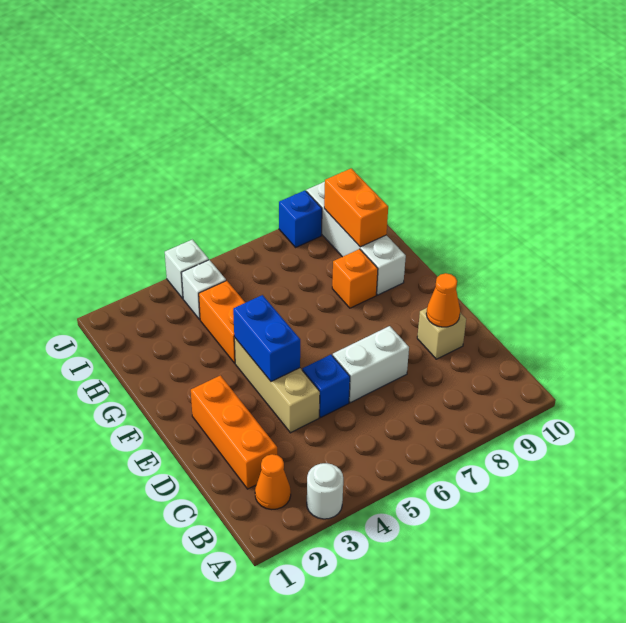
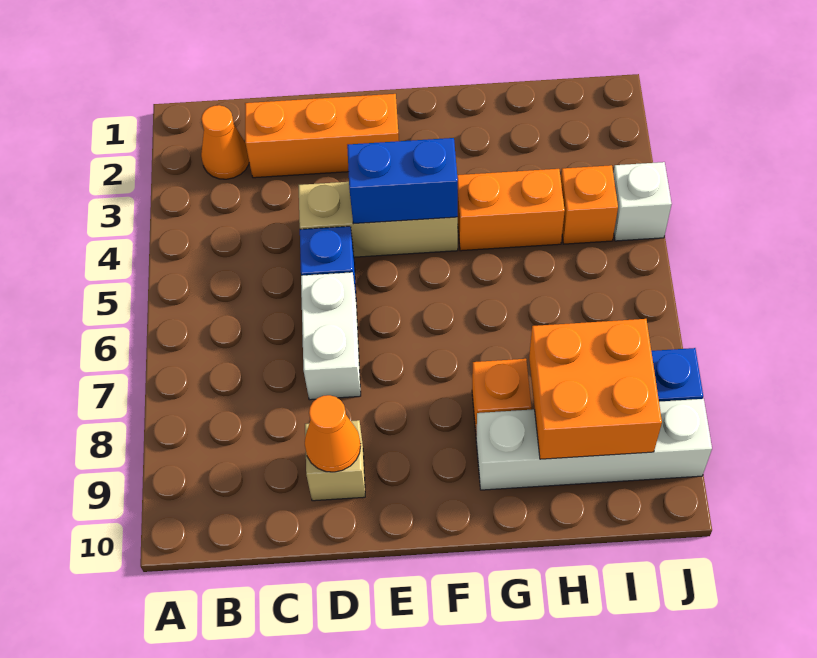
white 1x1 round brick [307,463,343,519] -> none
orange 1x2 brick [324,168,388,247] -> orange 2x2 brick [529,319,662,459]
white 1x1 brick [181,260,226,320] -> orange 1x1 brick [561,165,618,244]

